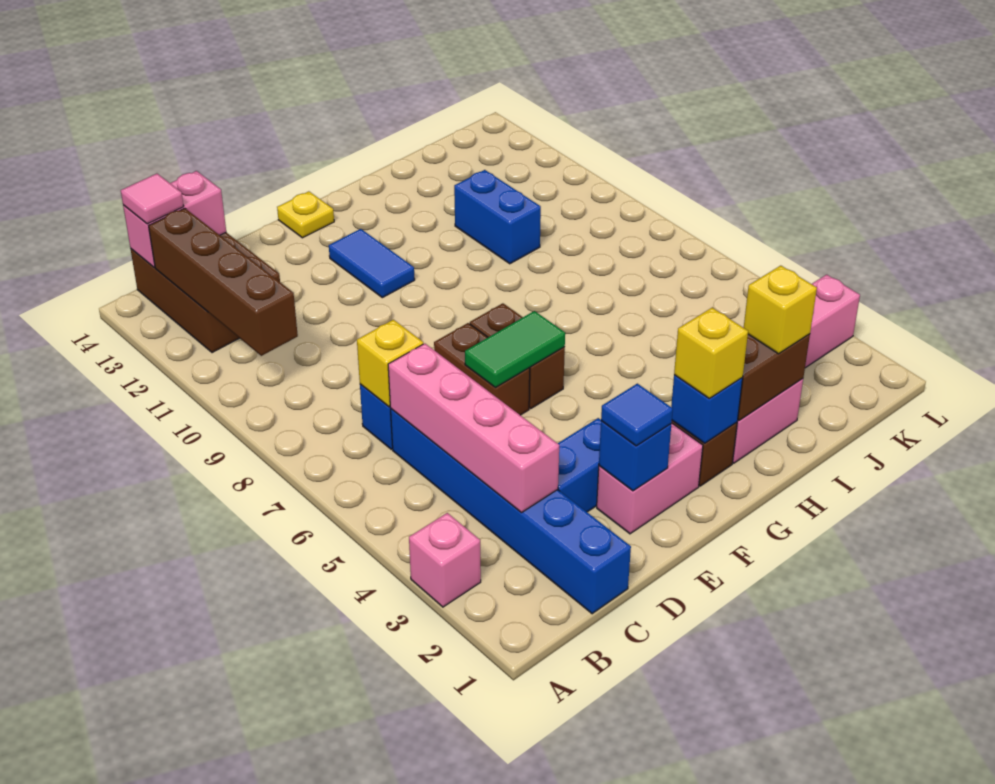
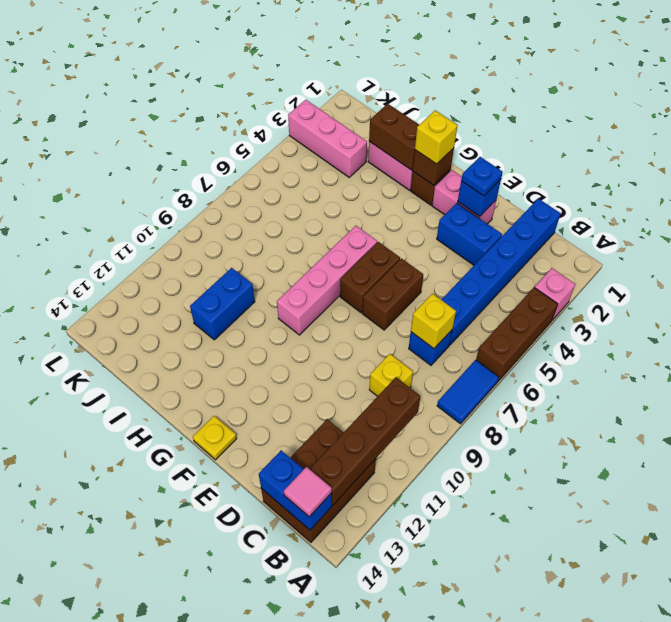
none -> brown 1x3 brick [476,288,558,381]
pink 1x2 brick [123,171,226,267] -> blue 1x2 brick [259,450,332,530]
pink 1x4 brick [388,344,559,513] -> pink 1x4 brick moved to [277,226,377,335]
blue 1x1 tile [601,384,673,446] -> blue 1x1 plate [461,157,503,196]
green 1x2 tile [465,311,565,388] -> none
blue 1x2 tile [329,229,415,298] -> blue 1x2 tile moved to [437,360,499,424]
blue 1x1 brick [671,375,743,443] -> brown 1x1 brick [413,148,454,185]
yellow 1x1 brick [744,266,817,354] -> yellow 1x1 brick moved to [369,354,413,396]

